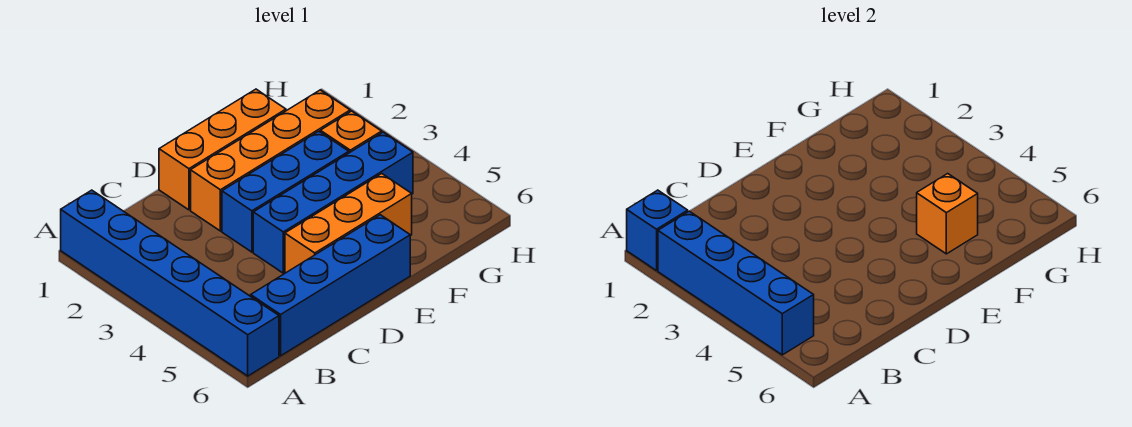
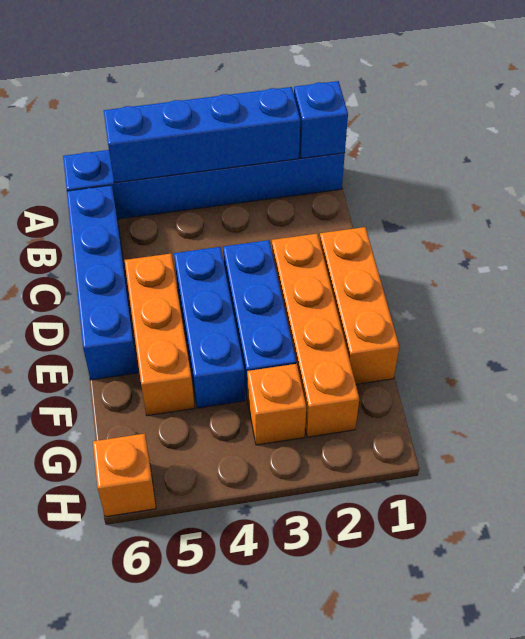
blue 1x4 brick [253,132,413,273] -> blue 1x3 brick [174,247,245,408]
orange 1x1 brick [917,174,978,254] -> orange 1x1 brick moved to [93,434,156,517]

